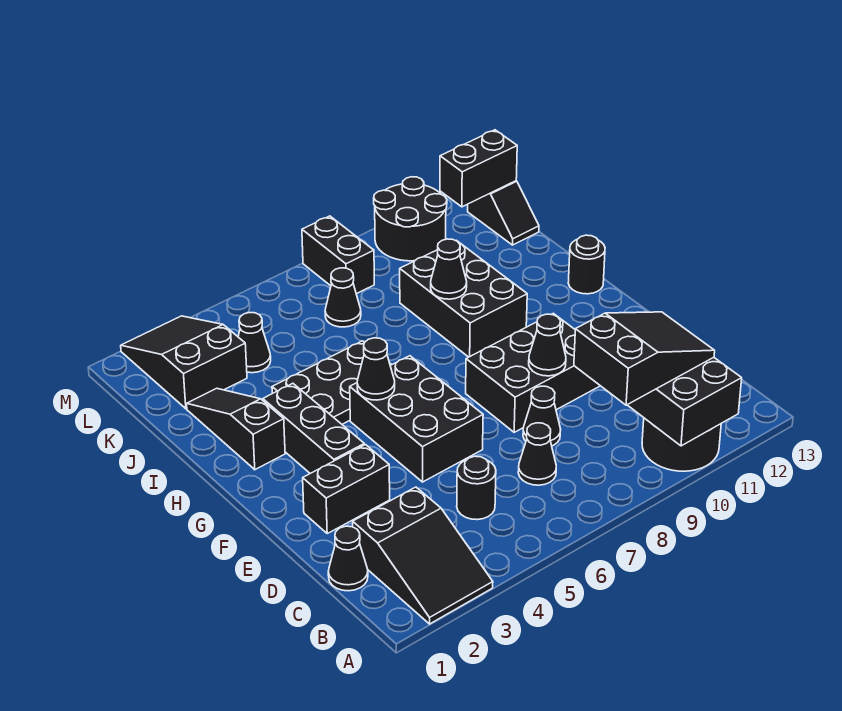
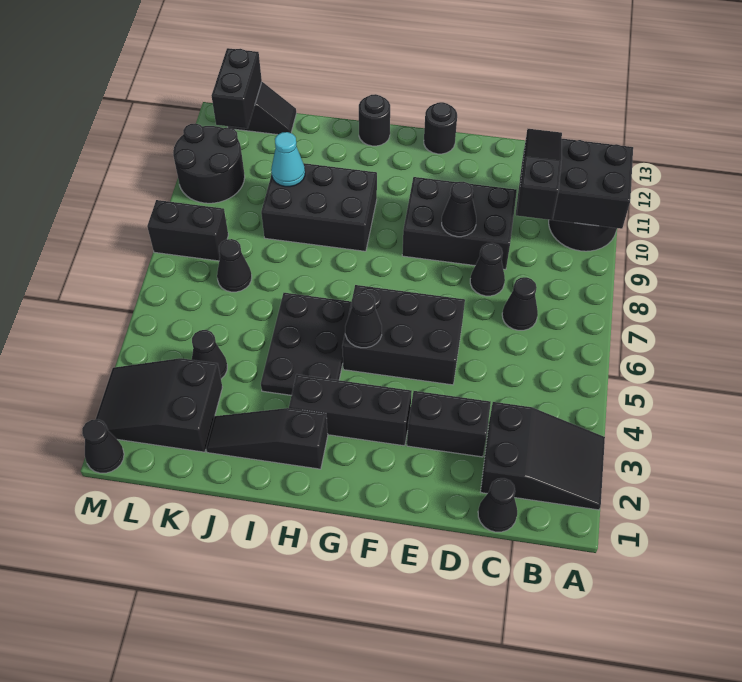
black 2x3 slope [574,312,715,405] -> black 1x3 slope [517,129,562,220]
black 1x1 round brick [457,456,496,520] -> black 1x1 round brick moved to [424,102,457,154]
black 1x2 brick [303,445,390,533] -> black 1x2 brick turned to [407,391,491,457]
black 2x3 brick [466,313,600,432] -> black 2x3 brick turned to [402,177,517,270]
black 1x1 cone [431,239,467,299] -> black 1x1 cone moved to [82,419,124,473]
none -> cyan 1x1 cone [271,132,305,187]

